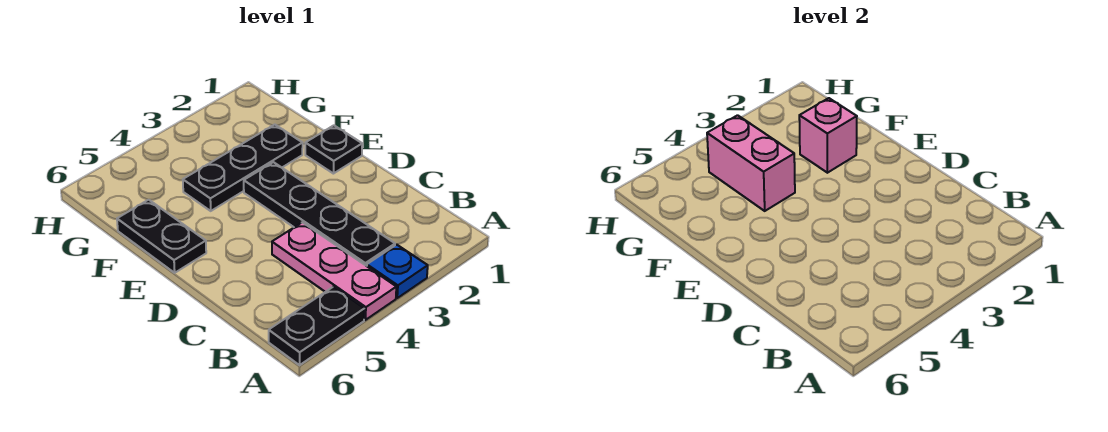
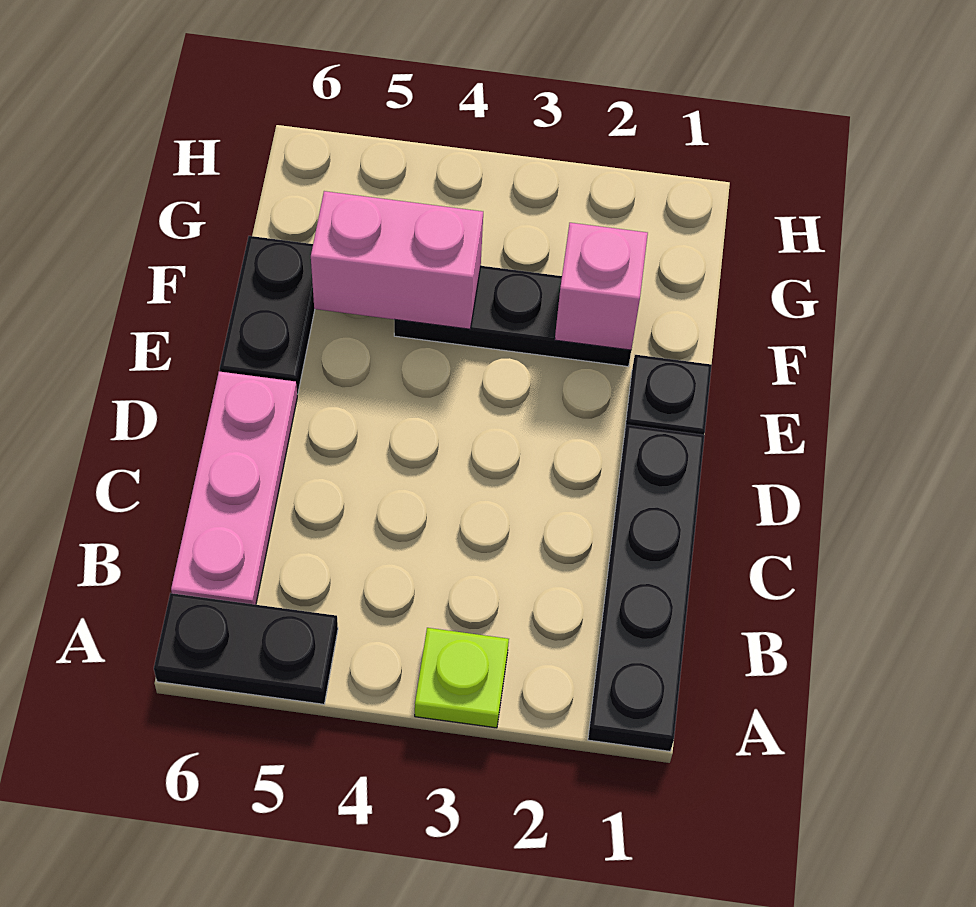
blue 1x1 plate [367,245,428,298] -> lime 1x1 plate [415,628,509,728]
pink 1x3 plate [272,222,396,320] -> pink 1x3 plate moved to [171,372,297,605]
black 1x4 plate [244,162,395,266] -> black 1x4 plate moved to [588,425,705,751]
pink 1x2 brick [707,115,795,211] -> pink 1x2 brick turned to [311,191,483,329]

